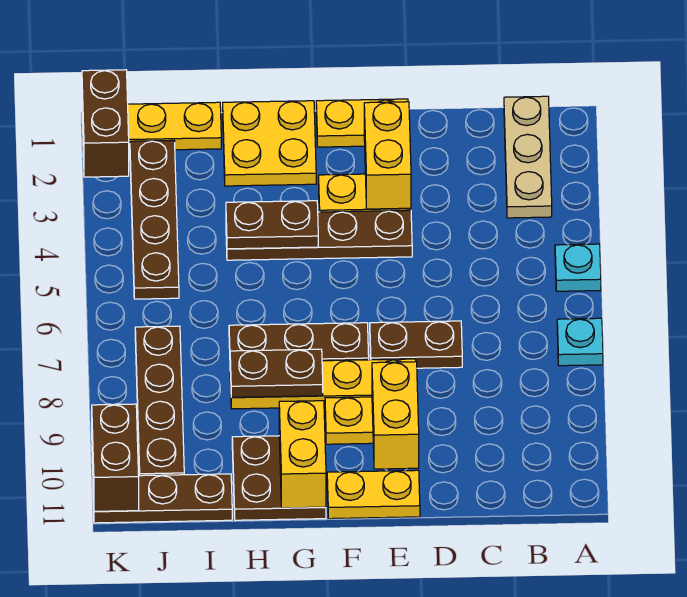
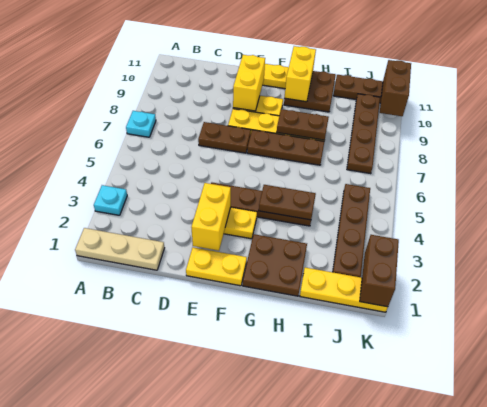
cyan 1x1 plate [555,244,601,291] -> cyan 1x1 plate moved to [94,185,127,215]
tan 1x3 plate [504,96,552,218] -> tan 1x3 plate turned to [75,228,164,270]
yellow 2x2 plate [223,101,316,186] -> brown 2x2 plate [243,234,307,296]

